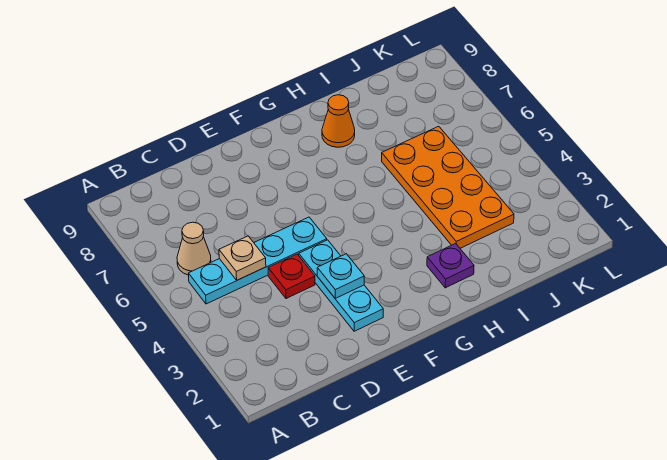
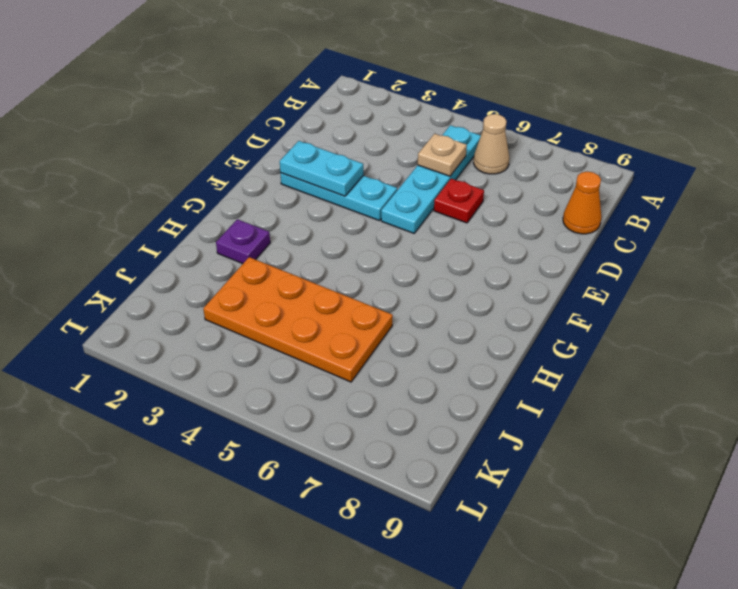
red 1x1 plate [268,254,315,299] -> red 1x1 plate moved to [434,179,484,223]
cyan 1x1 plate [317,254,364,298] -> cyan 1x2 plate [280,141,363,196]
orange 1x1 cone [322,95,355,147] -> orange 1x1 cone moved to [563,172,601,234]

